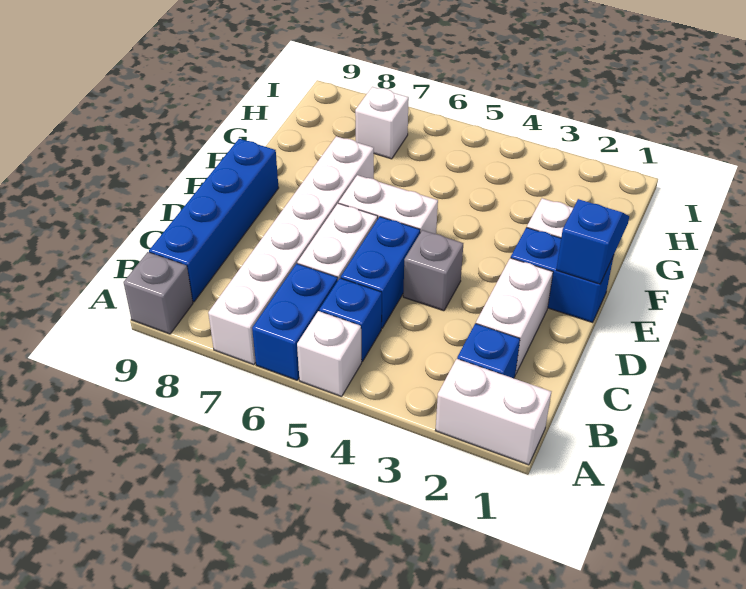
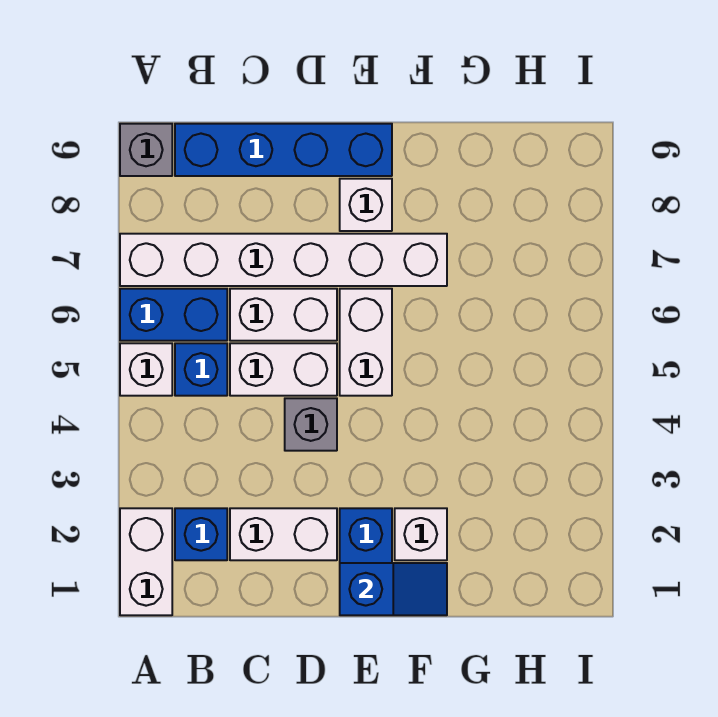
blue 1x2 brick [341,217,420,328] -> white 1x2 brick [230,343,337,396]
white 1x1 brick [355,87,409,159] -> white 1x1 brick moved to [340,179,392,231]

